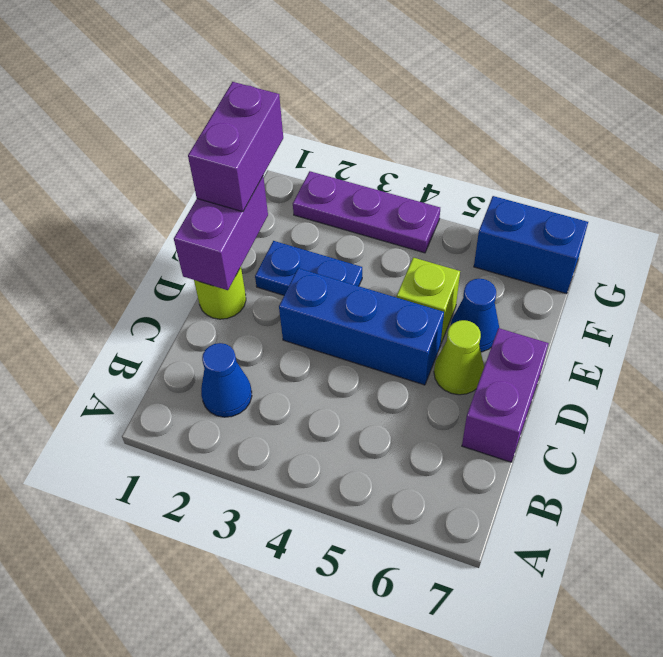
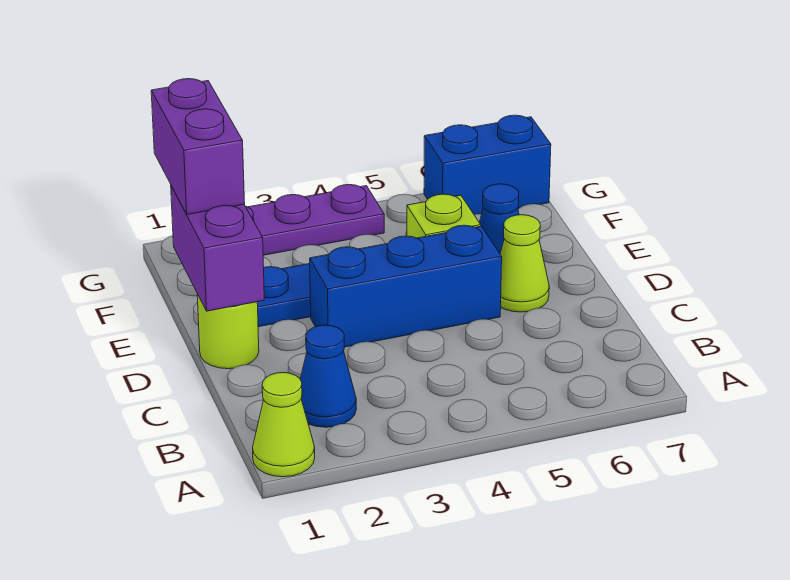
none -> lime 1x1 cone [253,373,315,477]
purple 1x2 brick [462,328,549,462] -> none

